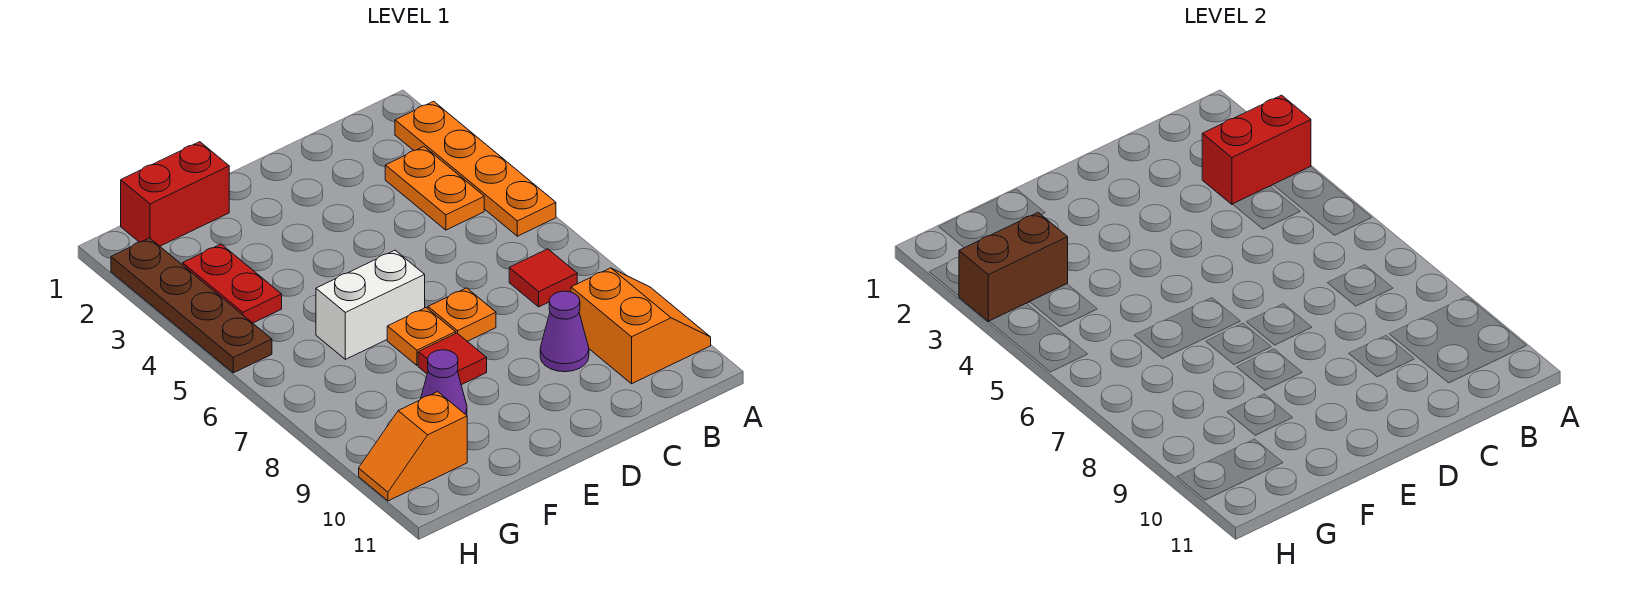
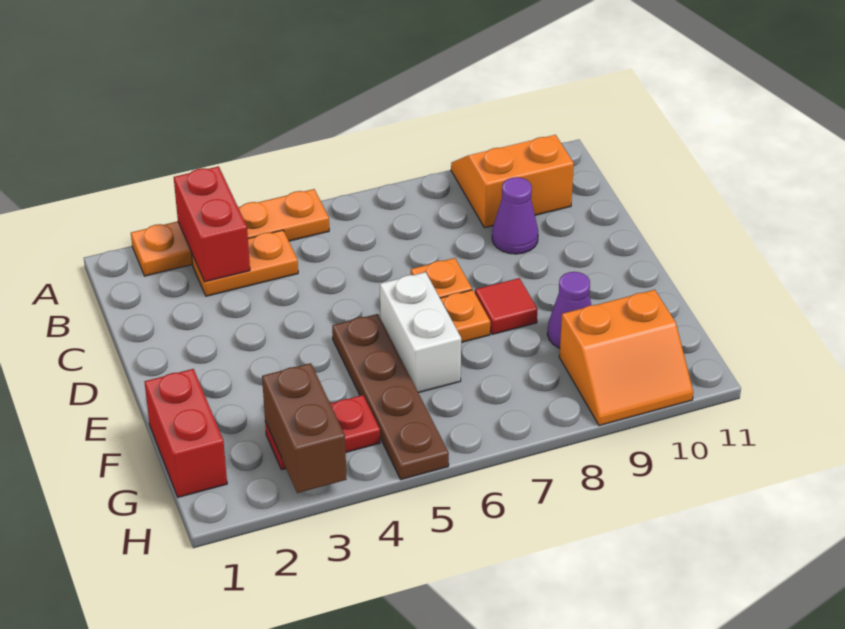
red 1x1 tile [509,249,577,307] -> none
orange 1x2 slope [359,392,467,501] -> orange 2x2 slope [559,290,693,426]
brown 1x4 plate [111,238,272,373] -> brown 1x4 plate turned to [332,314,449,480]

